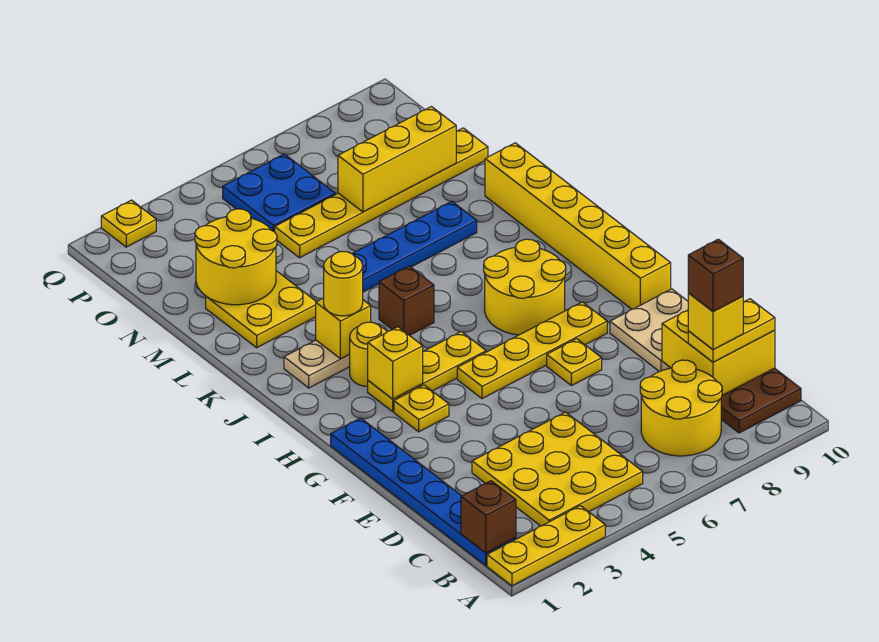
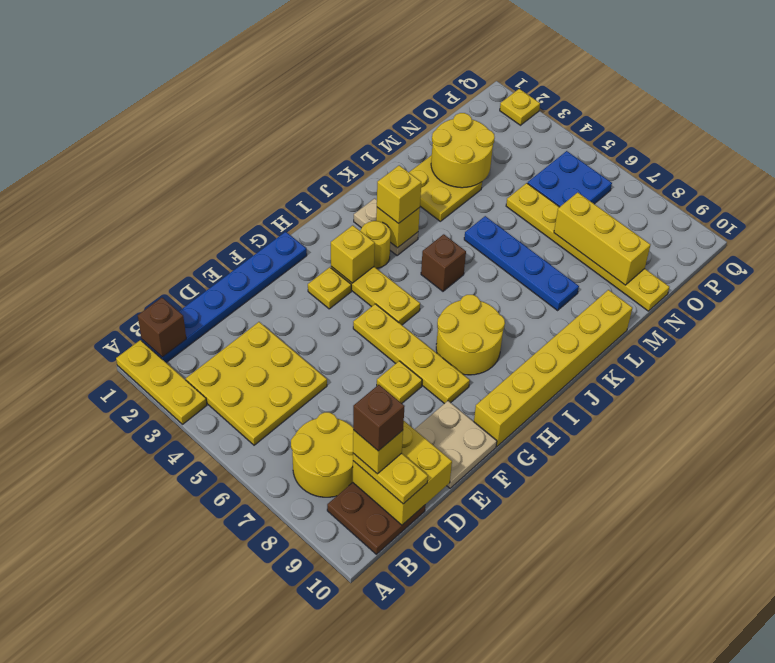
yellow 1x1 round brick [324,251,363,316] -> yellow 1x1 brick [377,165,421,224]

